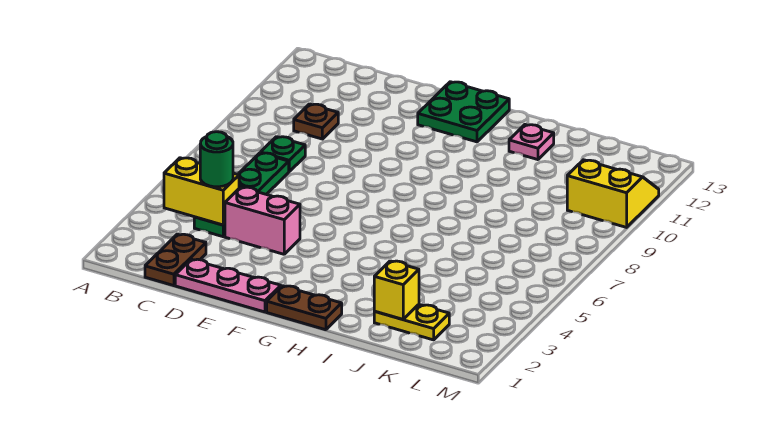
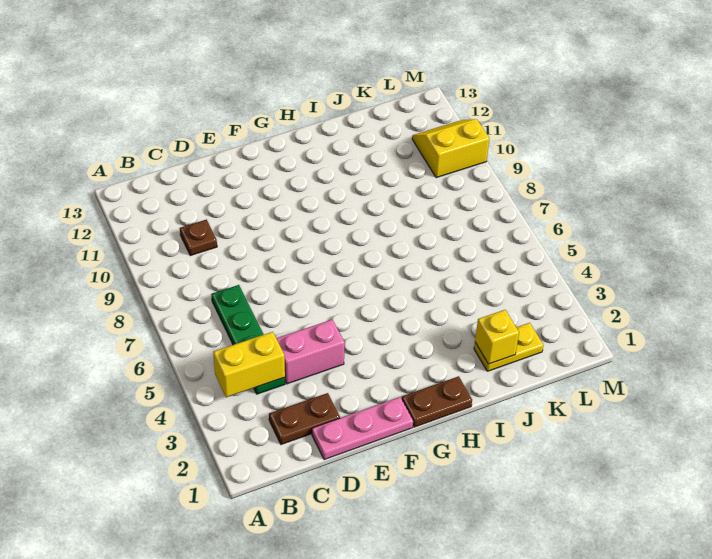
brown 1x2 plate [145,234,206,286] -> brown 1x2 plate turned to [269,393,340,444]
green 1x1 round brick [200,132,233,187] -> none
green 1x1 plate [261,137,305,171] -> none
green 2x2 plate [418,82,509,142] -> none
pink 1x1 plate [509,125,554,160] -> none

